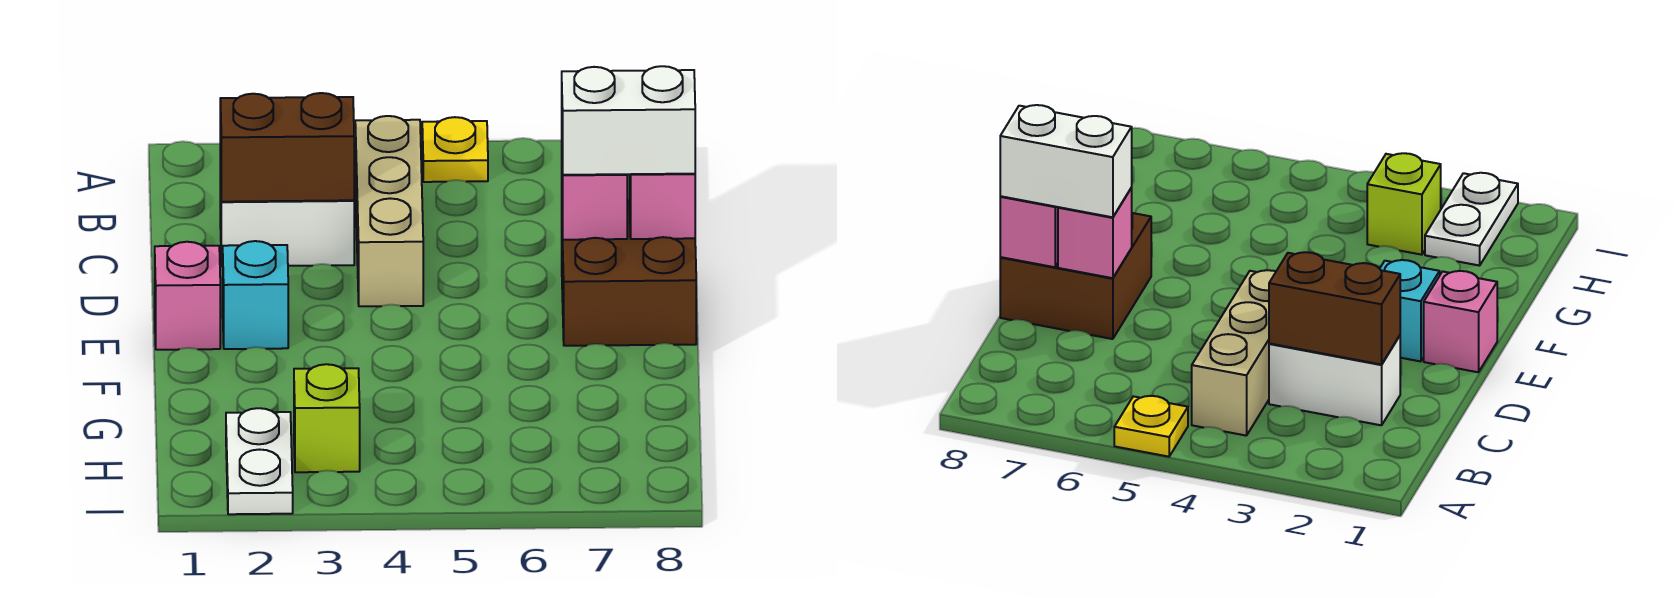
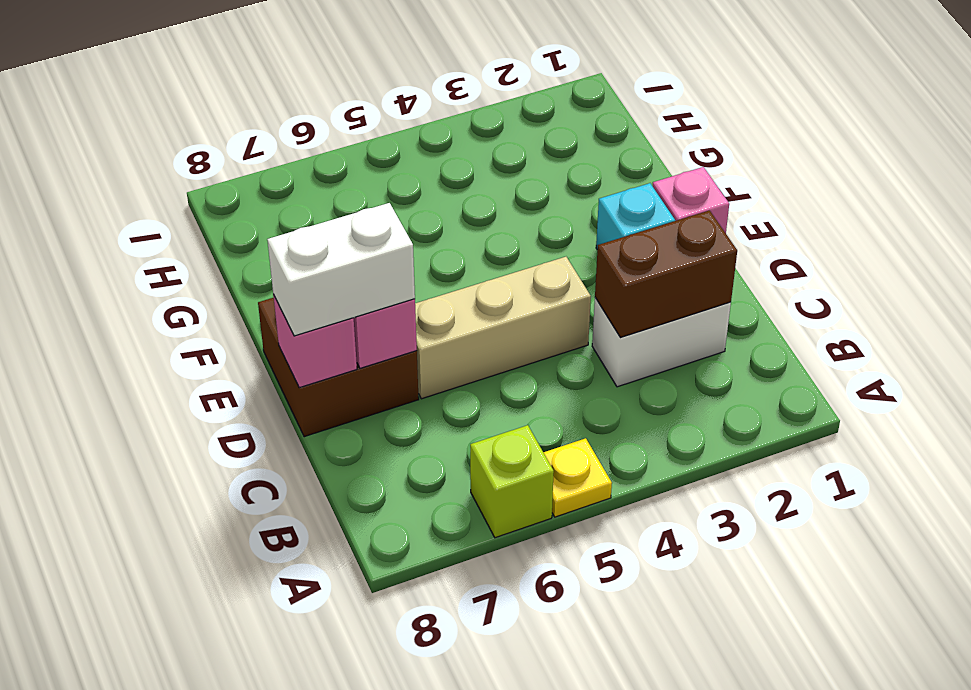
tan 1x3 brick [355,116,423,306] -> tan 1x3 brick turned to [415,257,591,399]
white 1x2 plate [226,408,293,514] -> none
lime 1x1 brick [294,364,360,472] -> lime 1x1 brick moved to [470,425,554,538]

